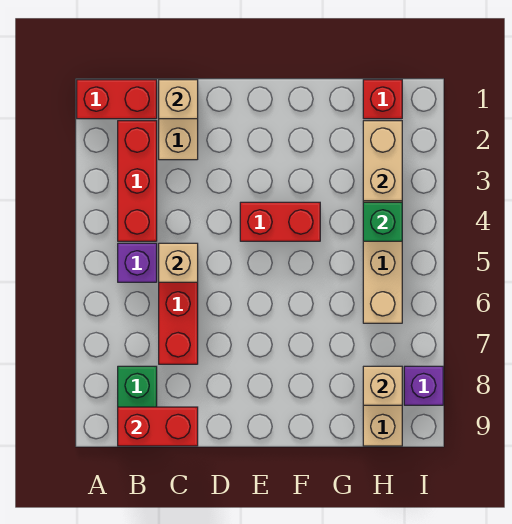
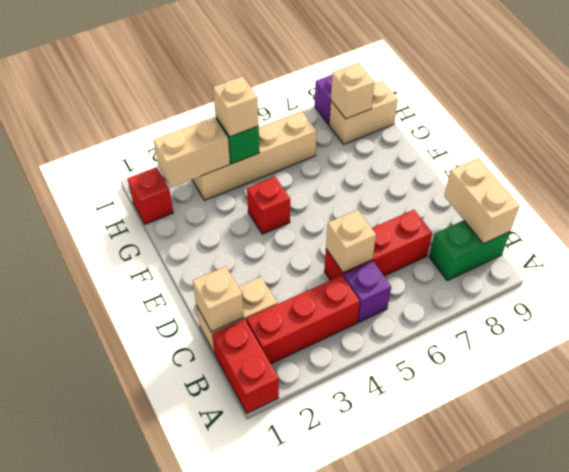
red 1x2 brick [118,407,198,446] -> tan 1x2 brick [444,158,520,244]
red 1x2 brick [240,202,320,241] -> red 1x1 brick [247,177,290,234]
none -> tan 1x1 brick [213,76,259,137]

